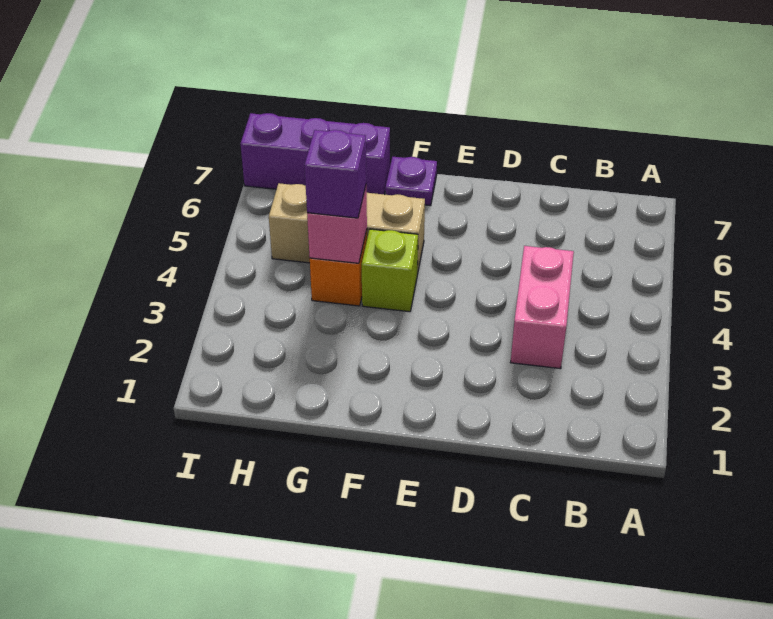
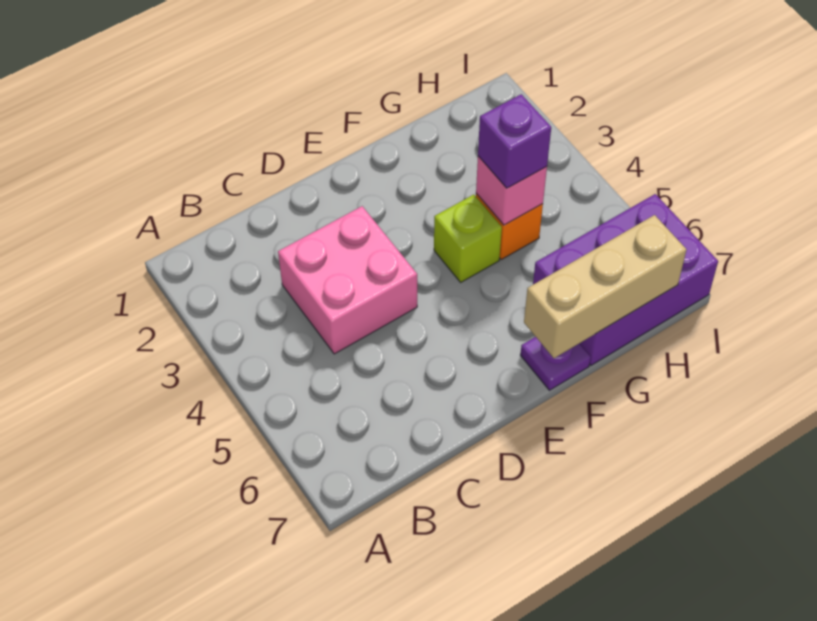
pink 1x2 brick [511,246,574,369] -> pink 2x2 brick [278,206,417,354]
tan 1x3 brick [269,183,425,275] -> tan 1x3 brick moved to [524,215,686,358]
purple 1x3 brick [241,113,390,194] -> purple 2x3 brick [533,194,718,365]

